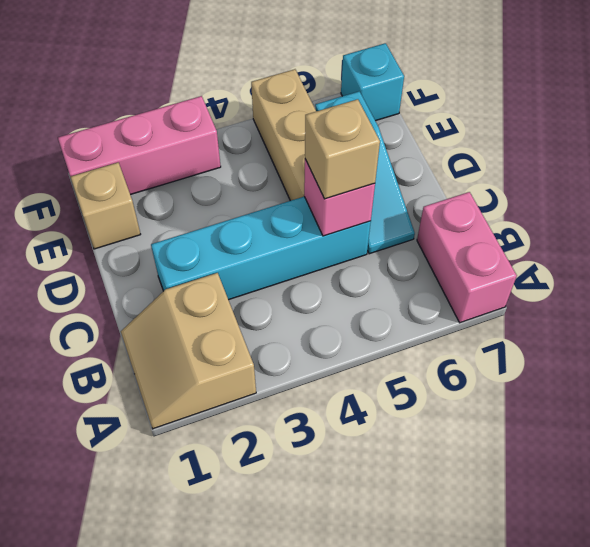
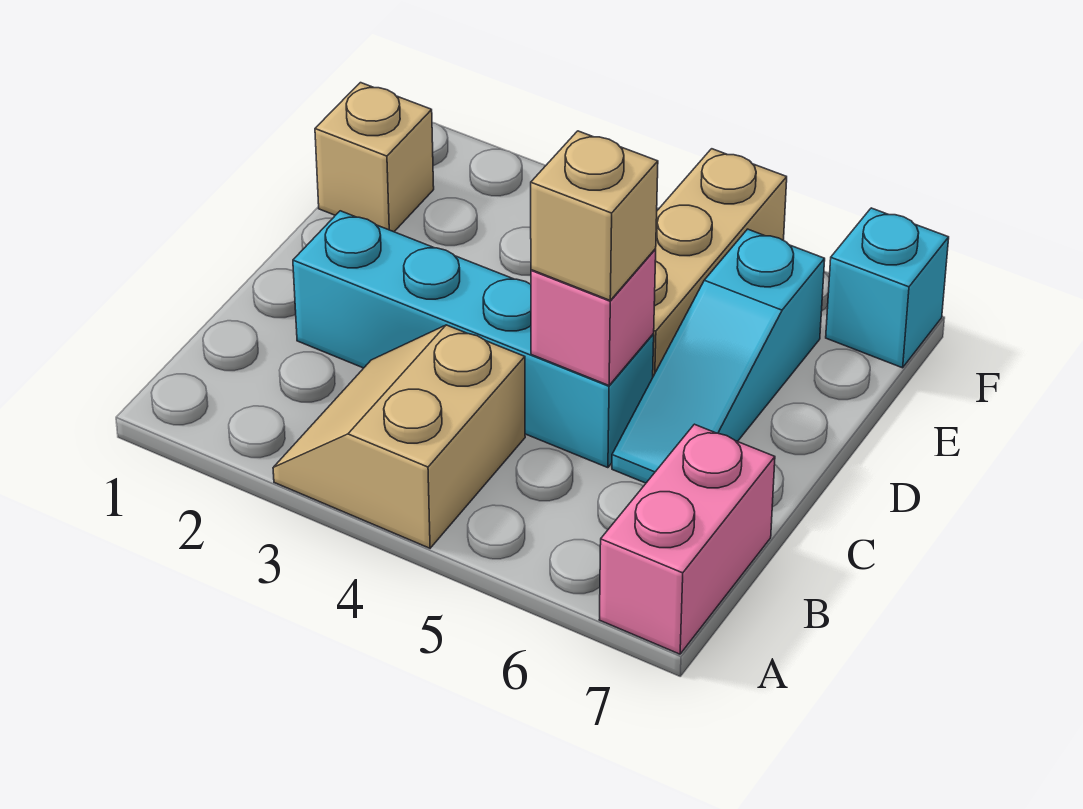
tan 2x2 slope [121,273,256,429] -> tan 2x2 slope moved to [273,325,525,548]
pink 1x3 brick [58,96,221,195] -> none

